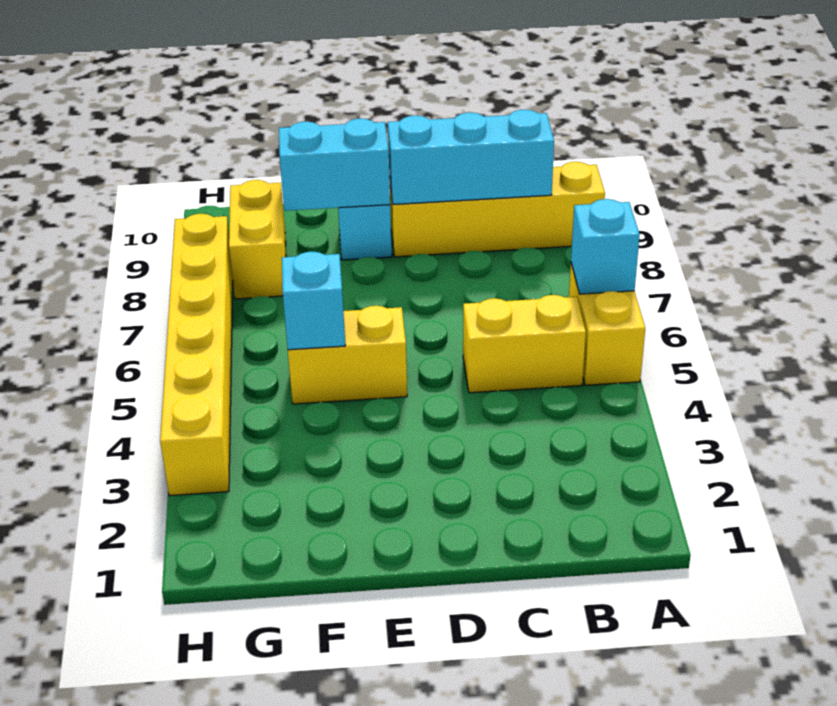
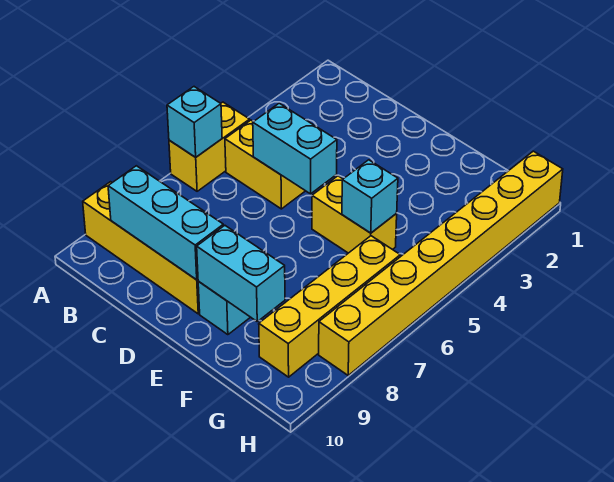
none -> cyan 1x2 brick [253,103,337,194]
yellow 1x2 brick [229,180,286,299] -> yellow 1x4 brick [259,236,400,377]
yellow 1x6 brick [160,214,233,496] -> yellow 1x8 brick [319,151,563,375]

